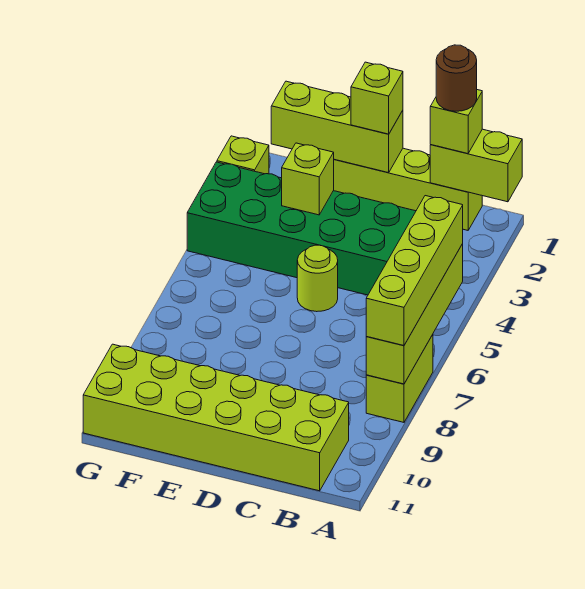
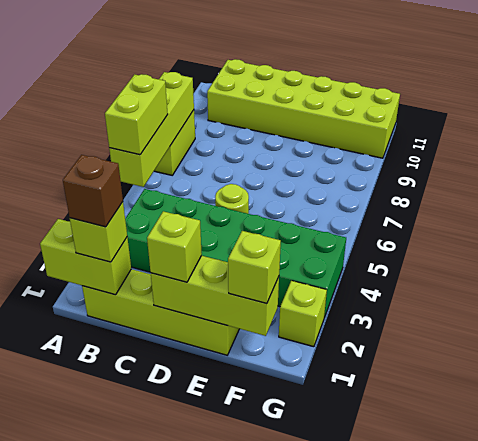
lime 1x4 brick [366,196,463,345] -> lime 1x2 brick [105,74,168,155]
brown 1x1 round brick [436,45,477,111] -> brown 1x1 brick [63,155,123,227]
lime 1x1 brick [282,143,334,215] -> lime 1x1 brick moved to [228,231,281,304]

